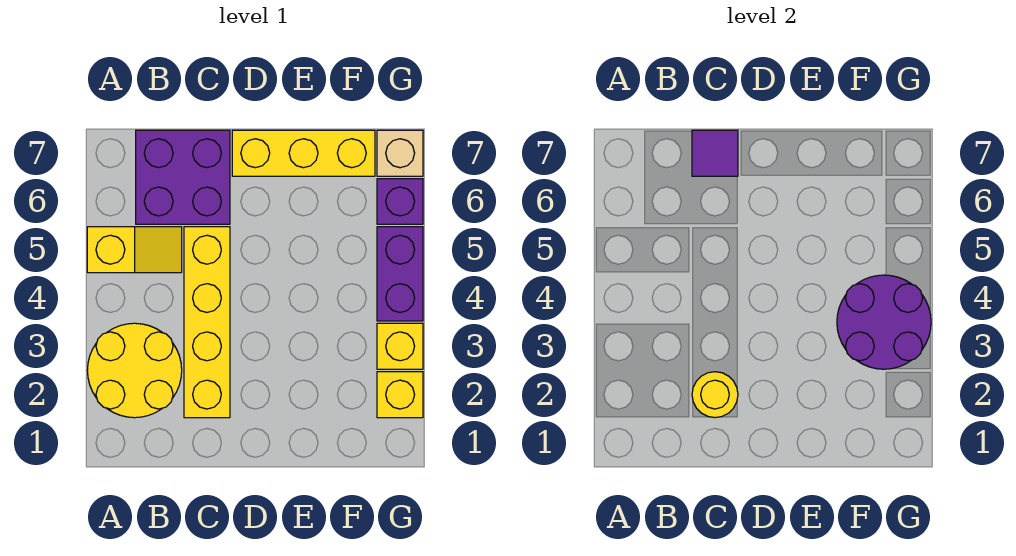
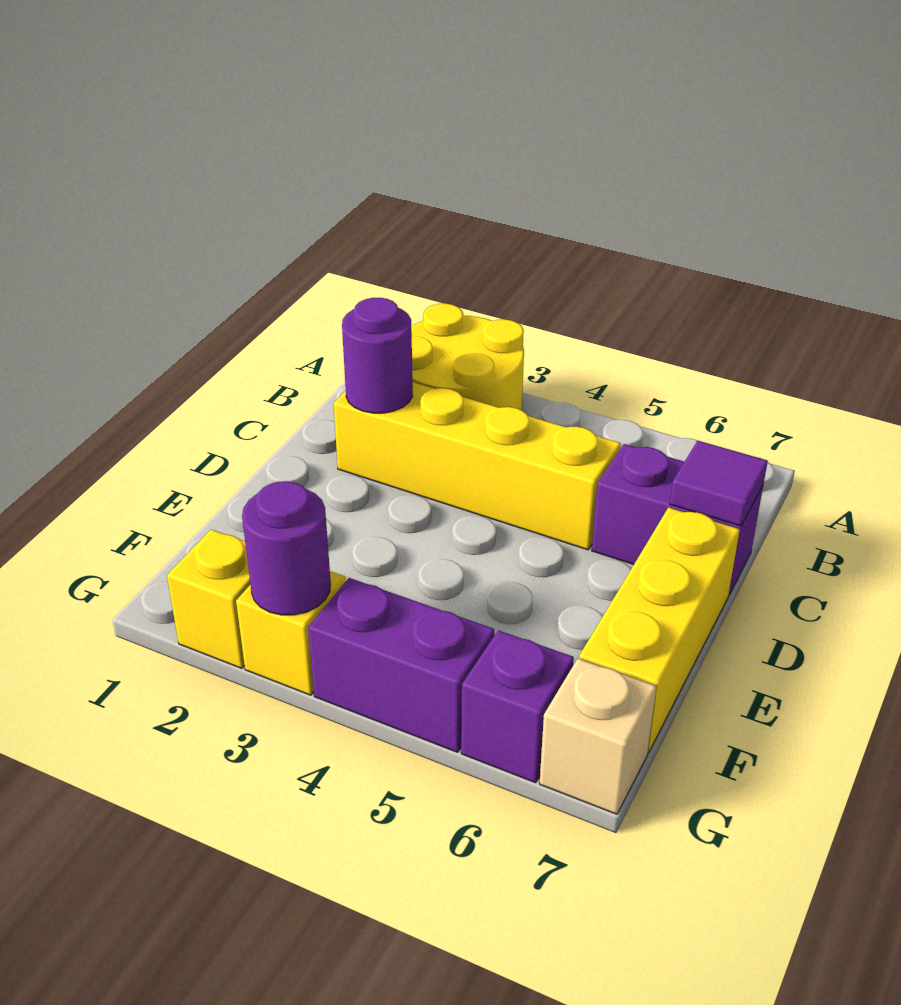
yellow 1x2 slope [87,227,182,273] -> none
purple 2x2 brick [136,130,230,224] -> purple 1x2 brick [592,444,763,595]
yellow 1x1 round brick [692,372,738,418] -> purple 1x1 round brick [342,298,413,413]
purple 2x2 round brick [837,275,931,369] -> purple 1x1 round brick [242,481,331,615]

